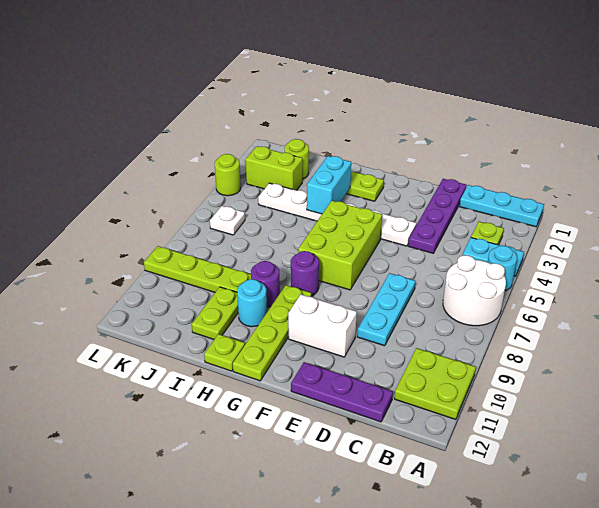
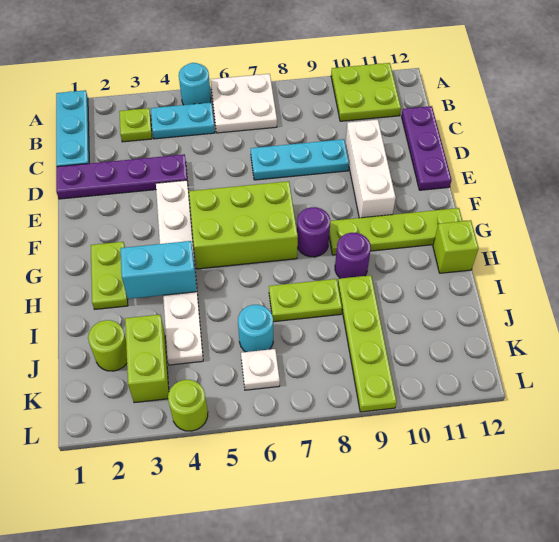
cyan 1x2 plate [463,238,524,276] -> cyan 1x2 plate turned to [151,103,215,139]
white 2x2 round brick [443,255,506,326] -> white 2x2 plate [211,74,277,133]
white 1x2 brick [288,294,357,357] -> white 1x3 brick [345,120,396,218]
cyan 1x1 round brick [237,279,267,327] -> cyan 1x1 round brick moved to [238,305,273,352]
lime 1x1 plate [204,334,245,371] -> lime 1x1 brick [433,220,479,273]
lime 1x2 plate [192,287,238,339] -> lime 1x2 plate moved to [269,279,342,322]

